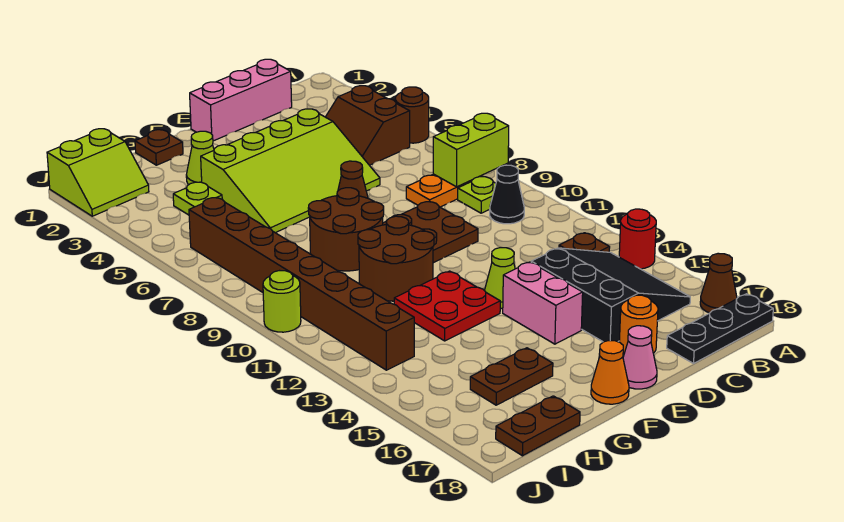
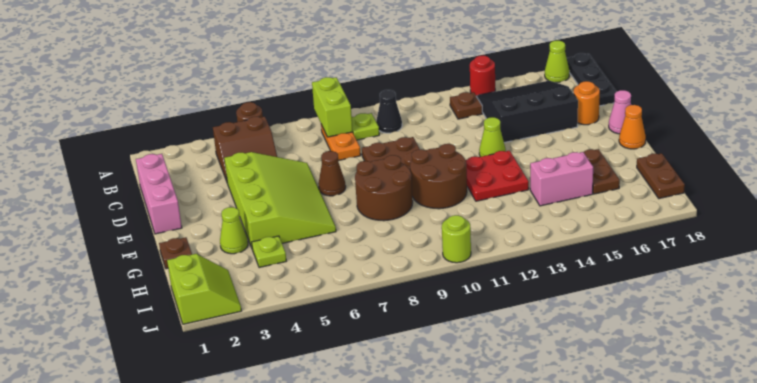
brown 1x1 cone [700,253,737,313] -> lime 1x1 cone [545,41,570,83]
pink 1x2 brick [503,262,583,344] -> pink 1x2 brick moved to [530,152,593,206]
brown 1x8 brick [189,197,414,370] -> none

